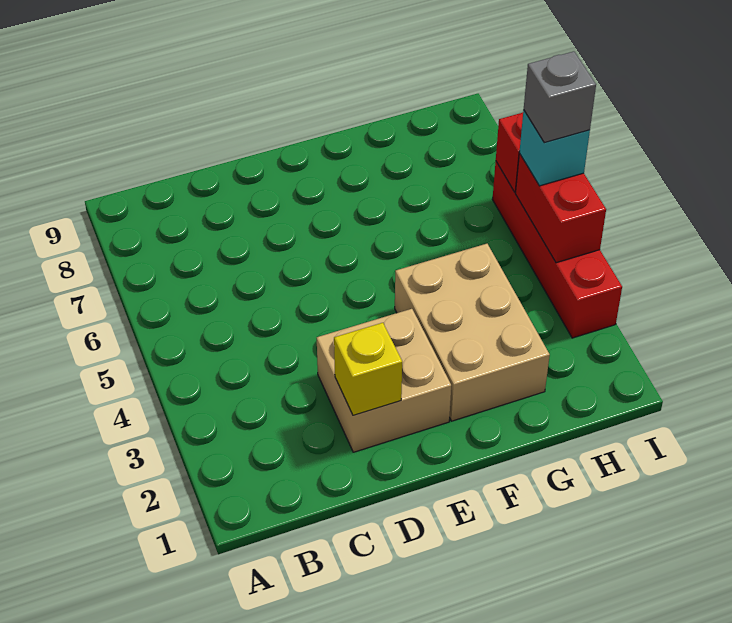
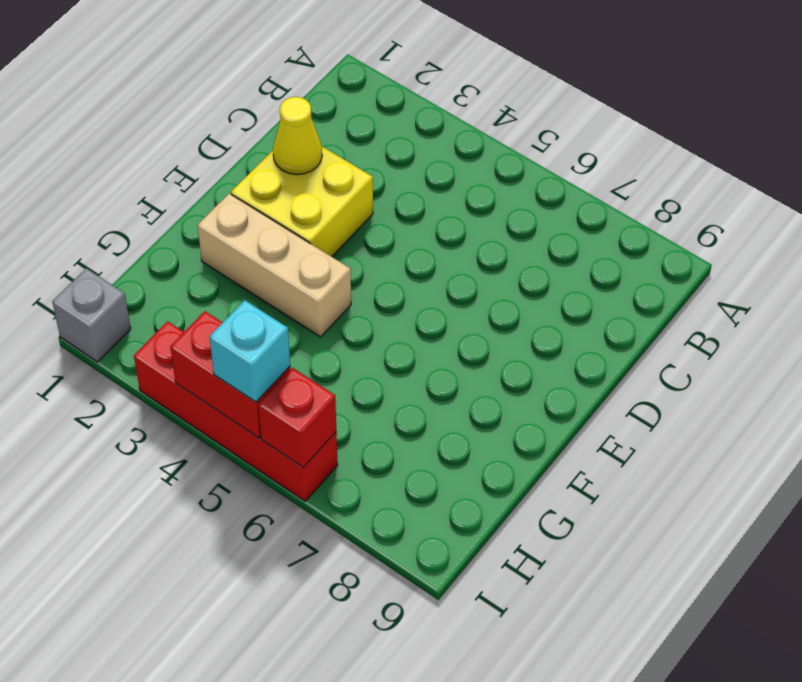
tan 2x2 brick [317,309,451,452] -> yellow 2x2 brick [231,146,373,257]
yellow 1x1 brick [334,323,402,415] -> yellow 1x1 cone [273,97,322,175]
tan 2x3 brick [395,244,550,421] -> tan 1x3 brick [197,193,351,337]
grey 1x1 brick [524,51,596,143] -> grey 1x1 brick moved to [52,268,131,362]

